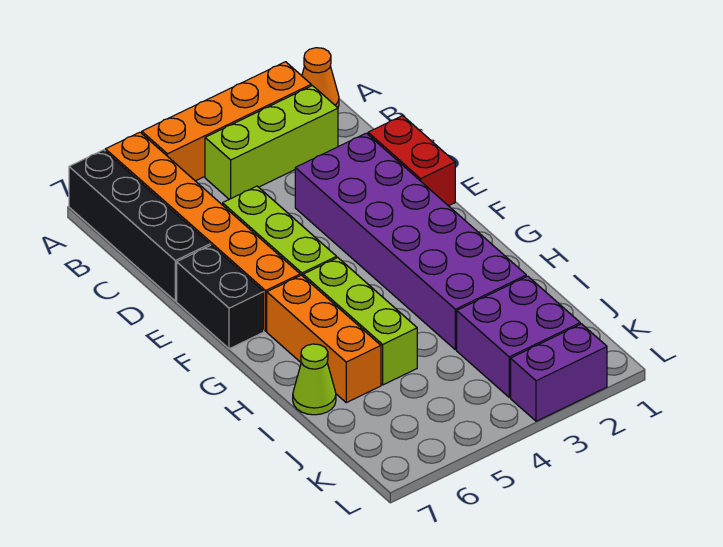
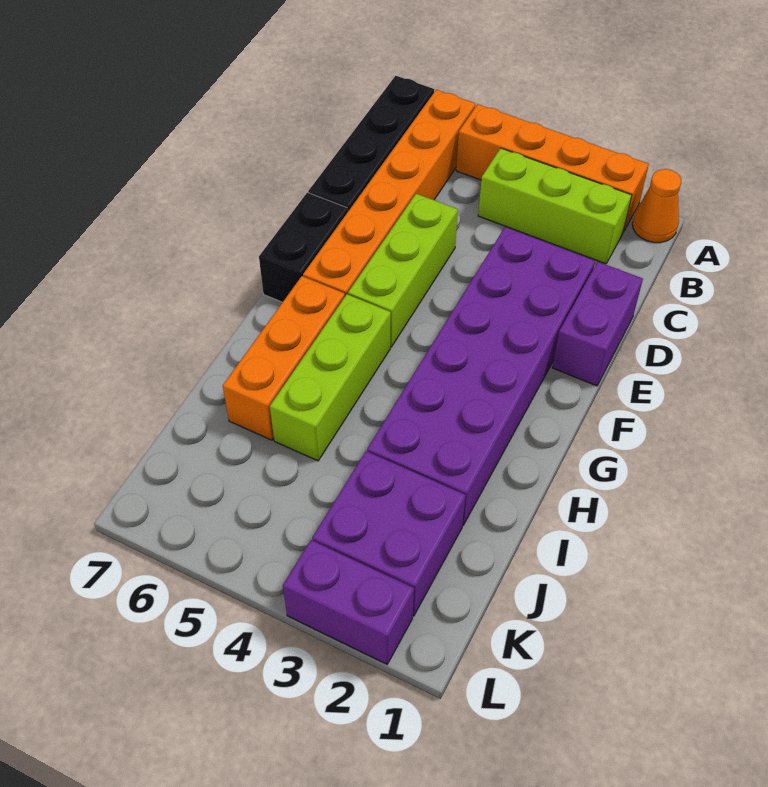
red 1x2 brick [368,116,455,206] -> purple 1x2 brick [552,262,643,386]
lime 1x1 cone [293,344,336,415] -> none

